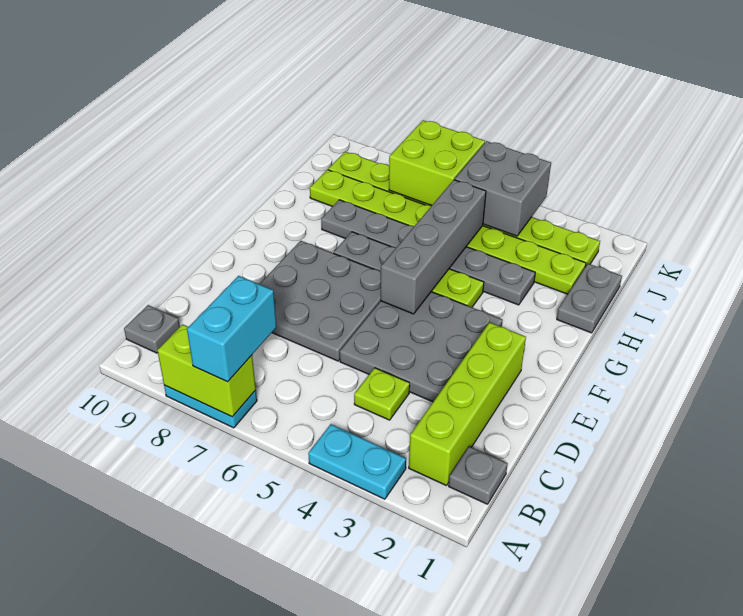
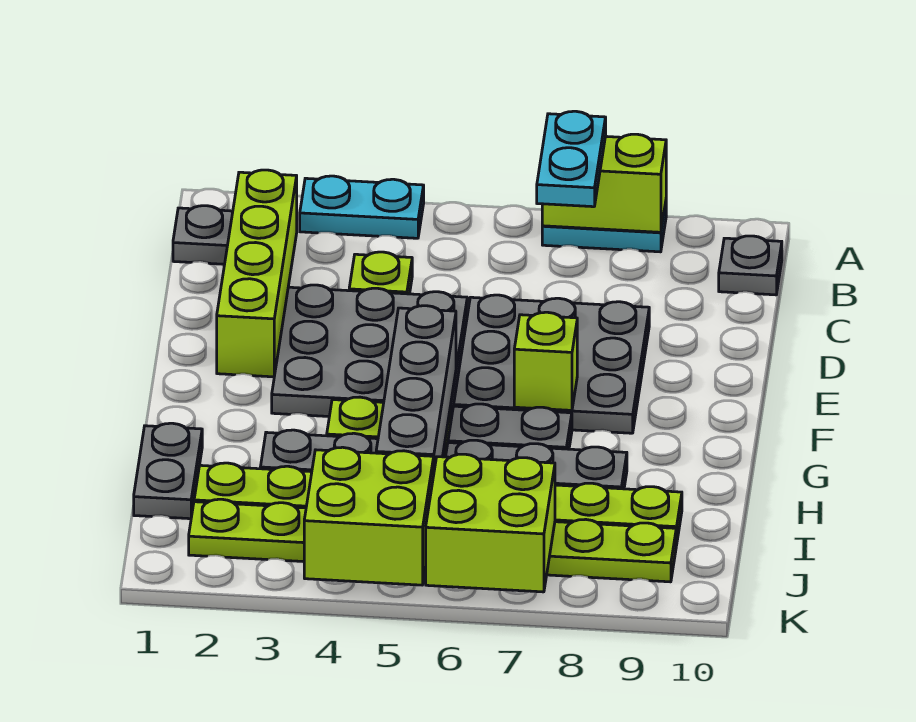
cyan 1x2 brick [187,276,276,382] -> cyan 1x2 plate [537,111,606,207]
none -> lime 1x1 brick [514,312,577,410]
grey 2x2 brick [455,141,551,236] -> lime 2x2 brick [304,447,434,585]

